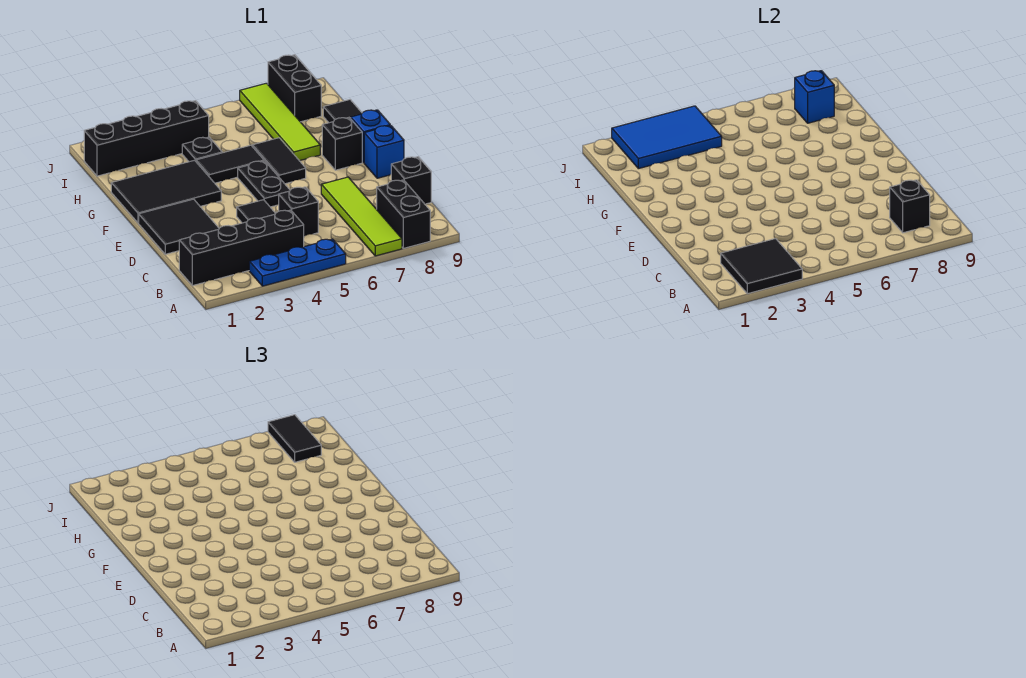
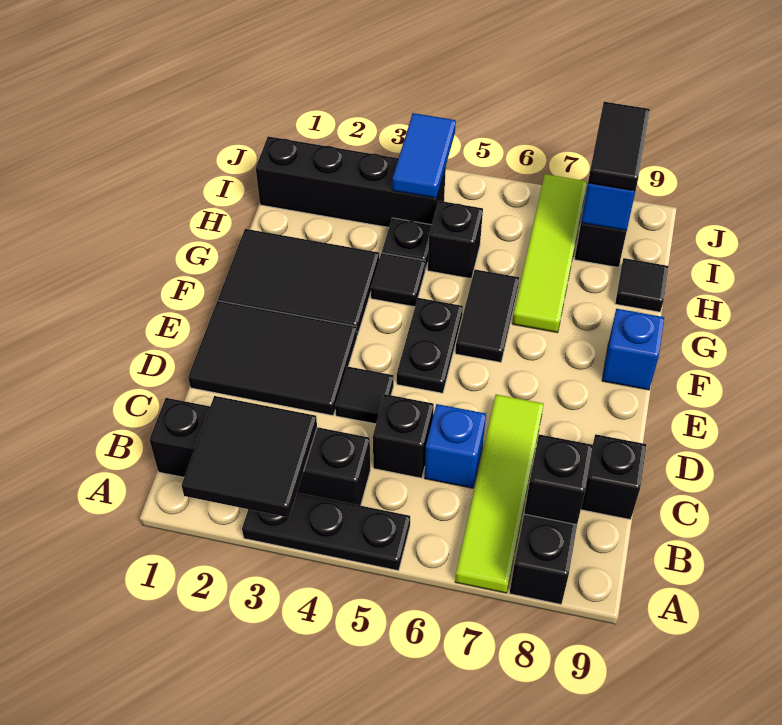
blue 1x3 plate [249,239,346,286] -> black 1x3 plate [242,493,410,571]
black 2x2 tile [139,199,219,254] -> black 2x3 tile [188,301,357,415]
blue 1x1 brick [364,126,404,178] -> blue 1x1 brick moved to [424,404,486,488]
black 1x1 brick [322,118,362,170] -> black 1x1 brick moved to [428,201,483,279]
black 1x2 tile [196,145,264,183] -> black 1x1 tile [371,253,425,307]
blue 2x3 tile [612,106,722,169] -> blue 1x2 tile [392,113,456,198]

